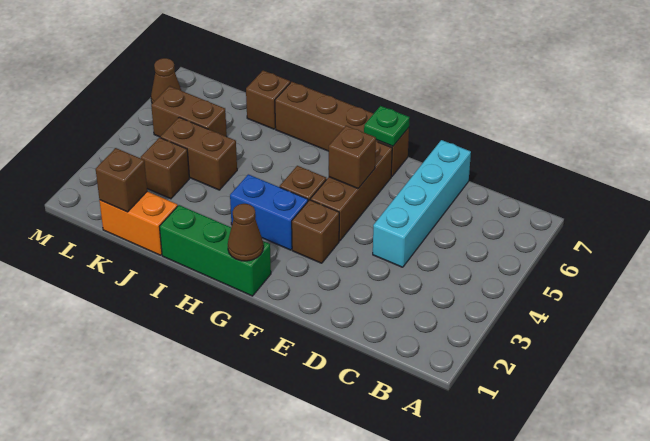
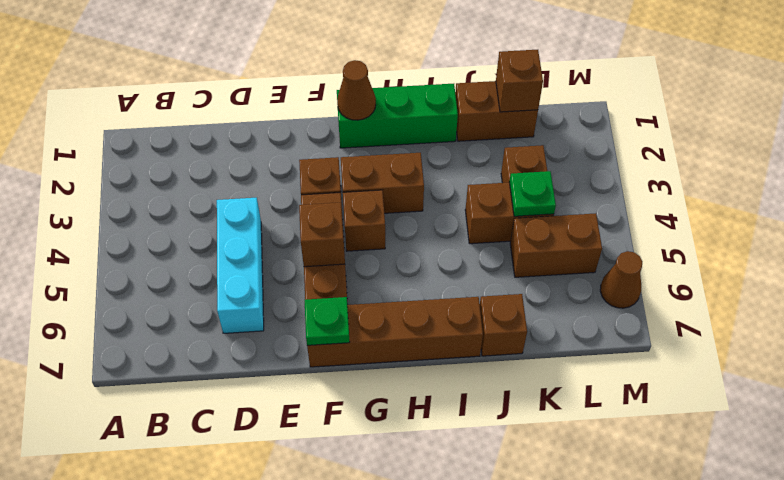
cyan 1x4 brick [373,140,471,267] -> cyan 1x3 brick [217,198,264,333]
blue 1x2 brick [230,174,308,250] -> brown 1x2 brick [341,153,424,213]
orange 1x2 brick [99,191,178,255] -> brown 1x2 brick [455,81,538,141]
none -> green 1x1 plate [509,171,556,216]

